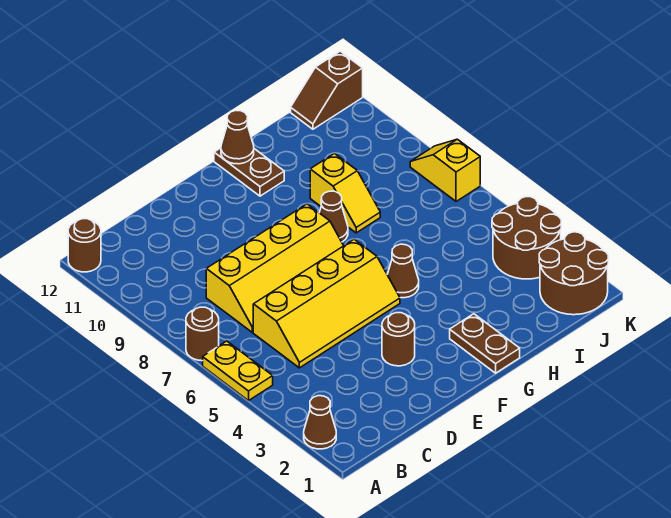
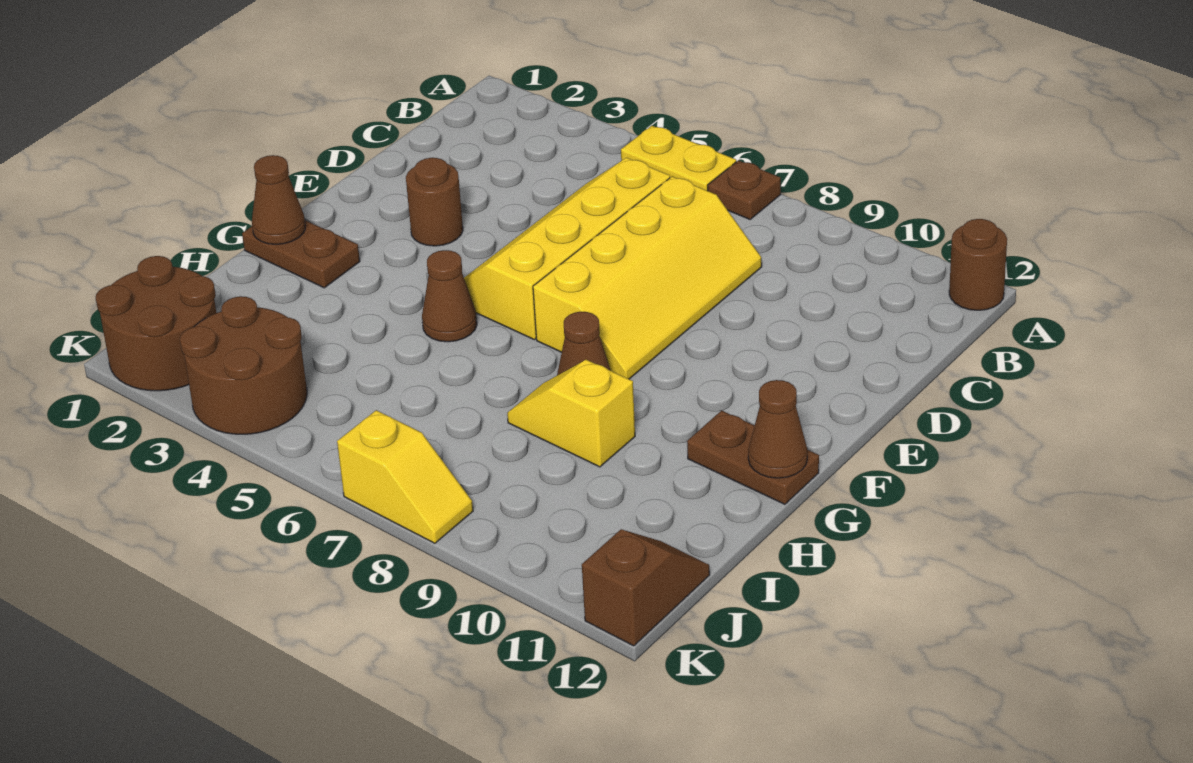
brown 1x1 cone [304,396,336,449] -> brown 1x1 cone moved to [252,155,305,244]
brown 1x1 round brick [186,307,219,361] -> brown 1x1 plate [708,160,781,219]
yellow 2x4 slope [206,204,344,332] -> yellow 2x4 slope turned to [533,176,762,379]

